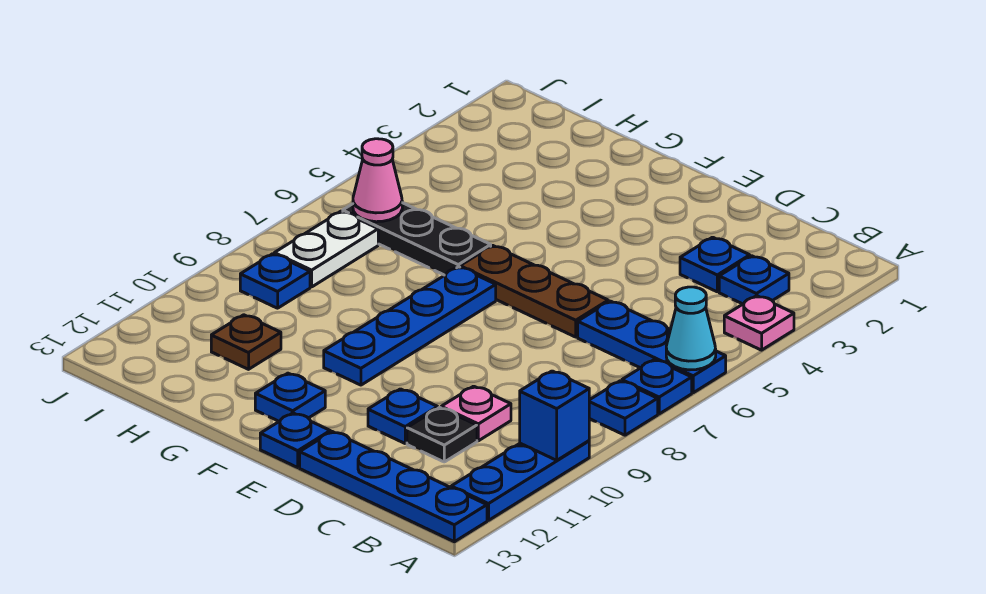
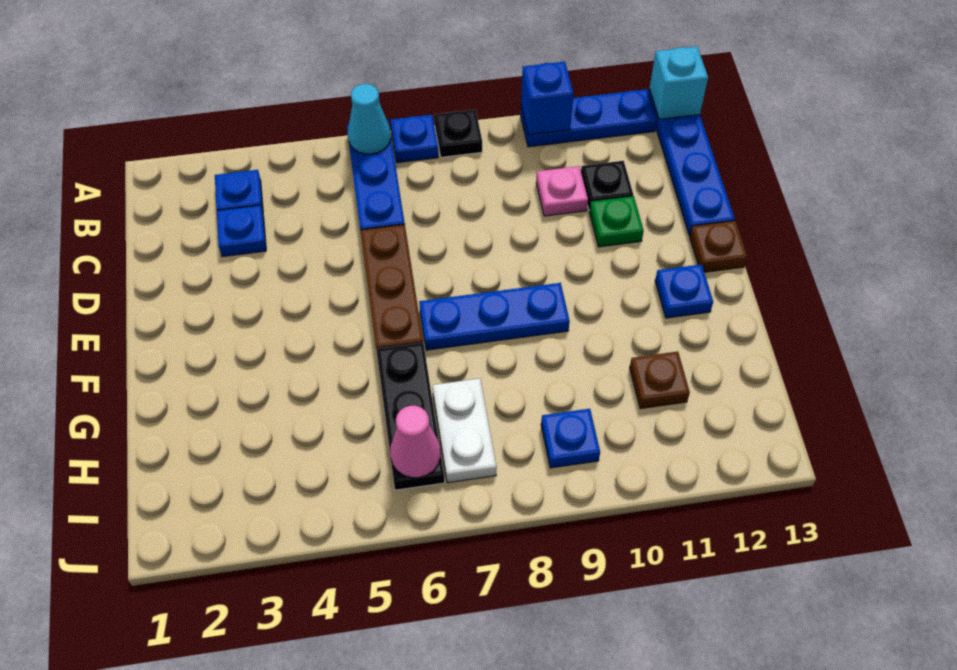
pink 1x1 plate [724,296,794,350] -> none
blue 1x1 plate [589,381,658,435] -> black 1x1 plate [434,110,482,157]
none -> cyan 1x1 brick [650,46,708,119]
blue 1x1 plate [368,389,438,443] -> green 1x1 plate [589,196,644,247]
blue 1x1 plate [260,413,330,467] -> brown 1x1 plate [690,221,747,272]
blue 1x4 plate [324,267,496,385] -> blue 1x3 plate [419,283,570,350]
white 1x2 plate [274,211,378,287] -> white 1x2 plate turned to [433,378,497,483]

